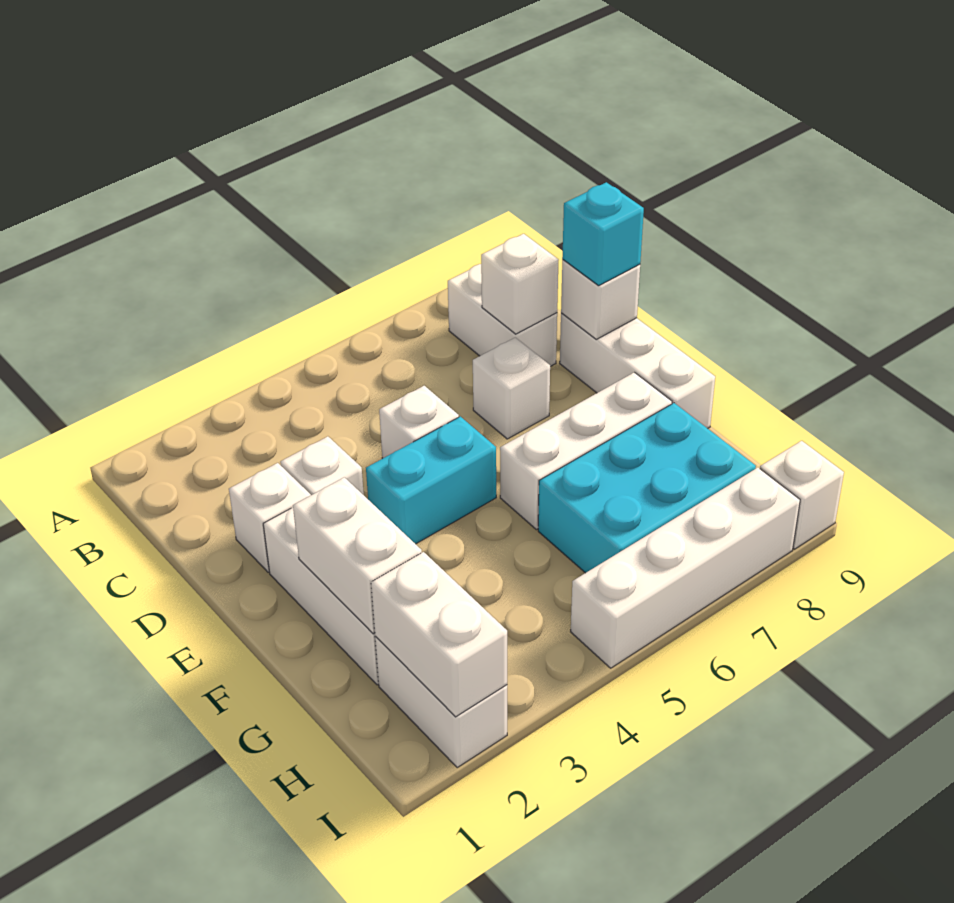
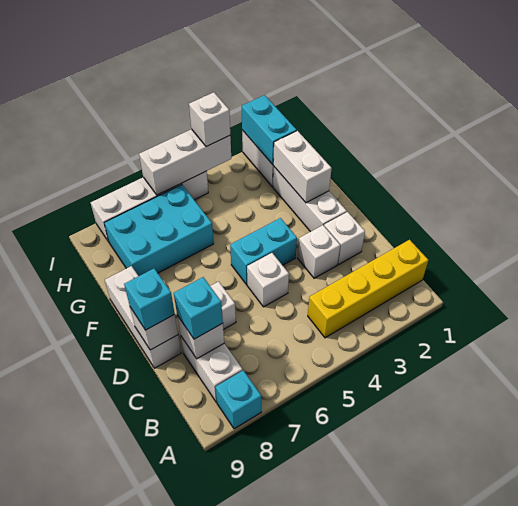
none -> cyan 1x1 brick [215,370,261,429]
none -> yellow 1x4 brick [308,240,428,338]
none -> cyan 1x1 brick [174,277,223,339]
white 1x3 brick [500,372,672,530] -> white 1x3 brick moved to [139,129,231,195]
white 1x2 brick [371,552,507,717] -> cyan 1x2 brick [242,95,297,164]
white 1x1 brick [760,441,844,549] -> white 1x1 brick moved to [189,92,230,147]

